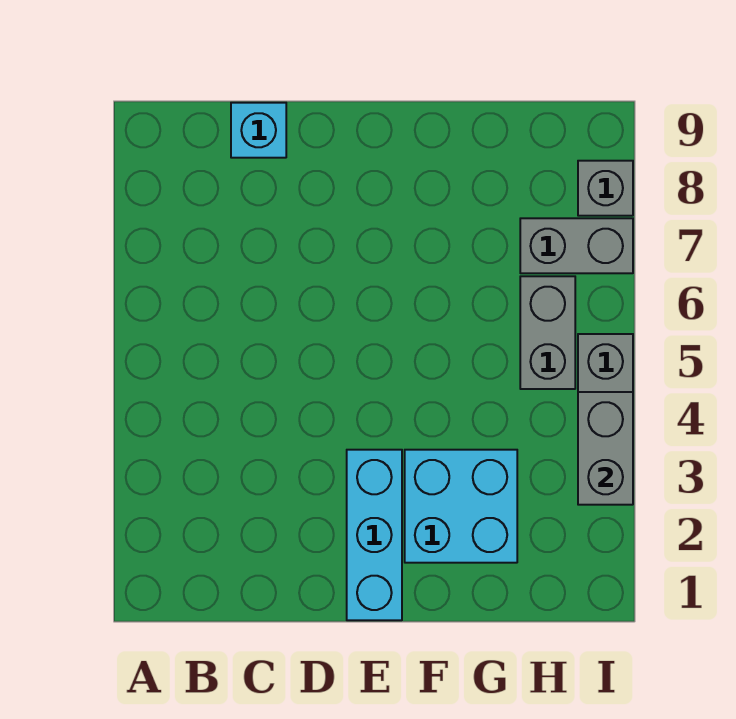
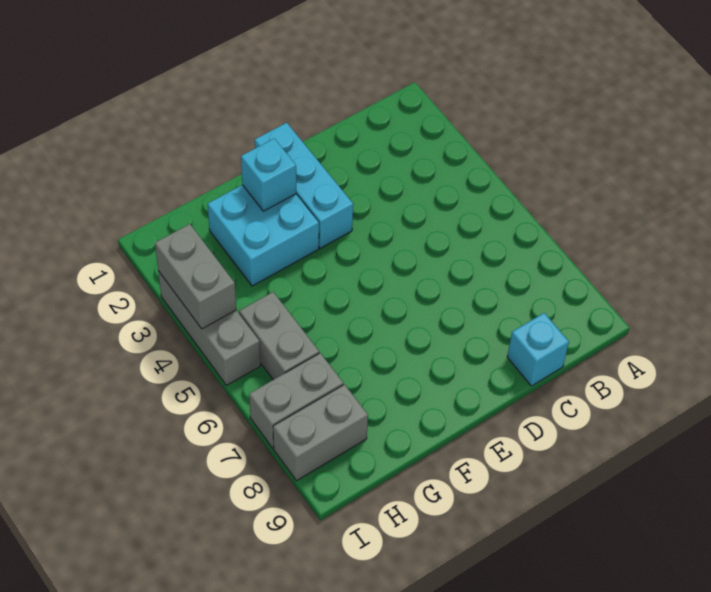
none -> cyan 1x1 brick [241,138,296,211]
grey 1x1 brick [578,161,633,216] -> grey 1x2 brick [273,384,368,481]

